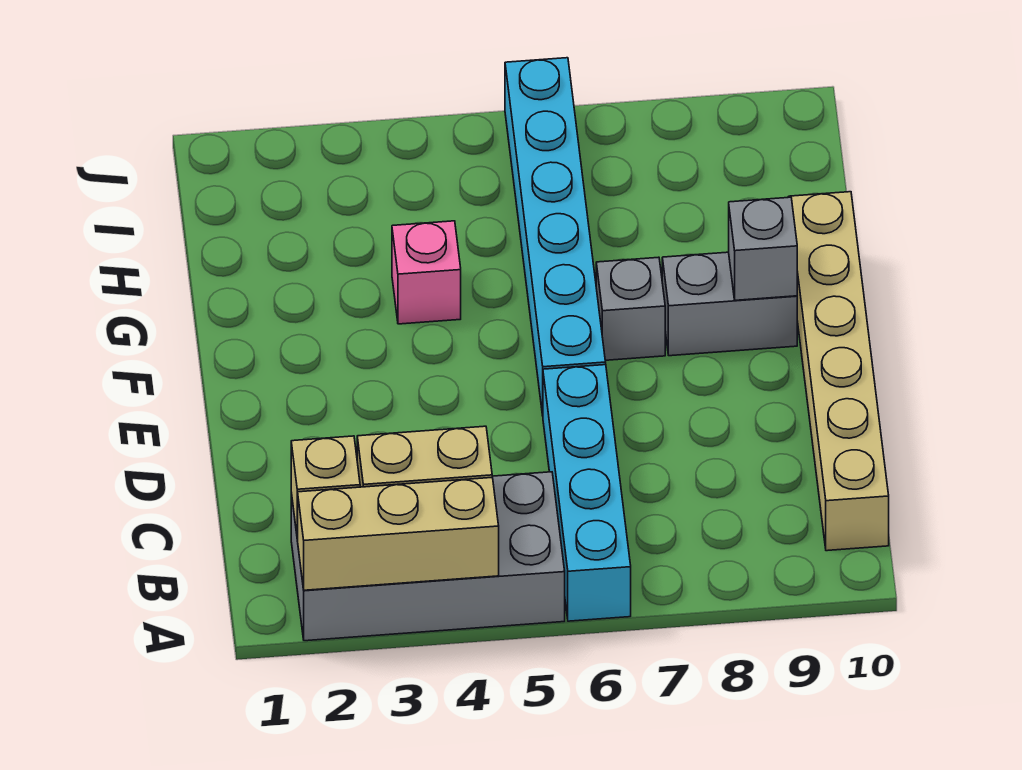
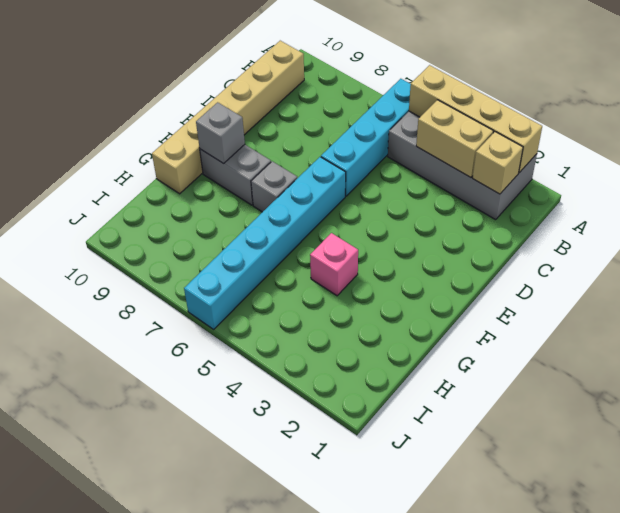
tan 1x3 brick [297,477,499,590] -> tan 1x4 brick [409,65,542,173]

